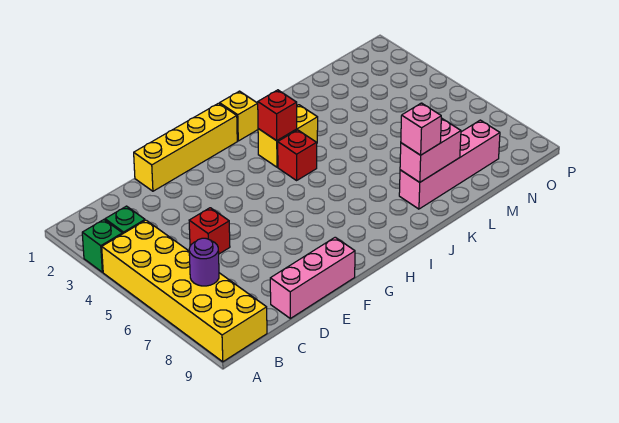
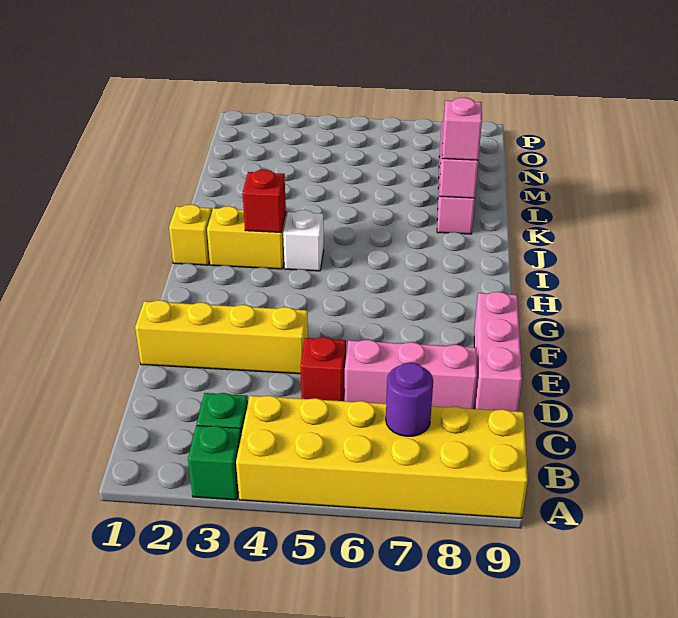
none -> pink 1x3 brick [345,340,477,409]
yellow 1x4 brick [134,103,237,191] -> yellow 1x4 brick turned to [135,300,308,374]
yellow 1x2 brick [258,105,318,167] -> yellow 1x2 brick turned to [207,206,286,269]
red 1x1 brick [278,130,317,180] -> white 1x1 brick [283,210,324,271]

